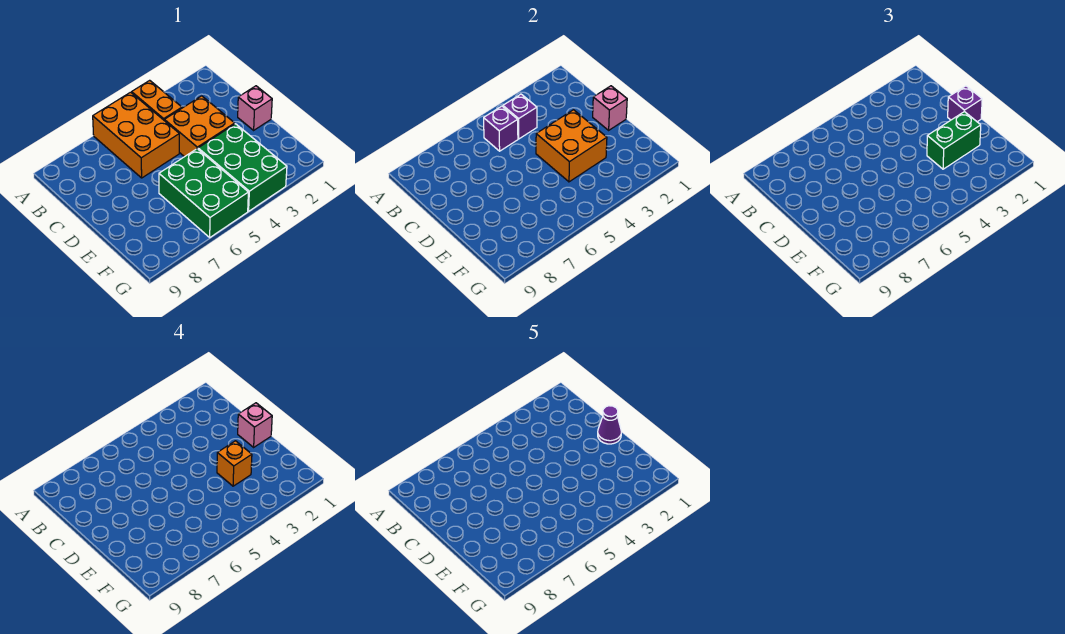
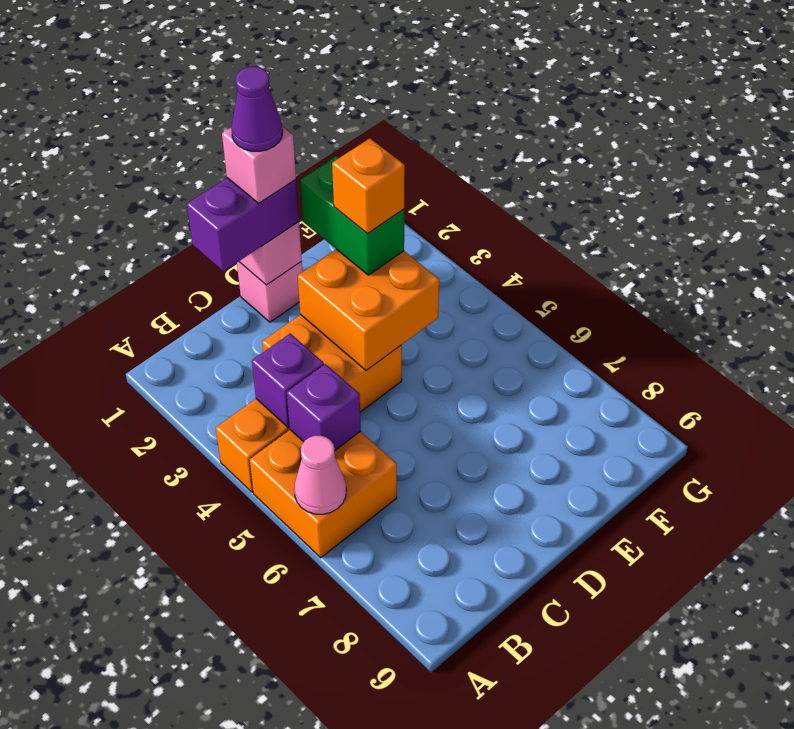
orange 2x3 brick [93,92,179,178] -> orange 2x2 brick [249,430,397,558]
none -> pink 1x1 cone [294,436,346,514]
purple 1x1 brick [948,86,982,122] -> purple 1x2 brick [187,178,299,271]
green 2x3 brick [198,124,287,211] -> none
green 2x3 brick [159,149,248,237] -> none

